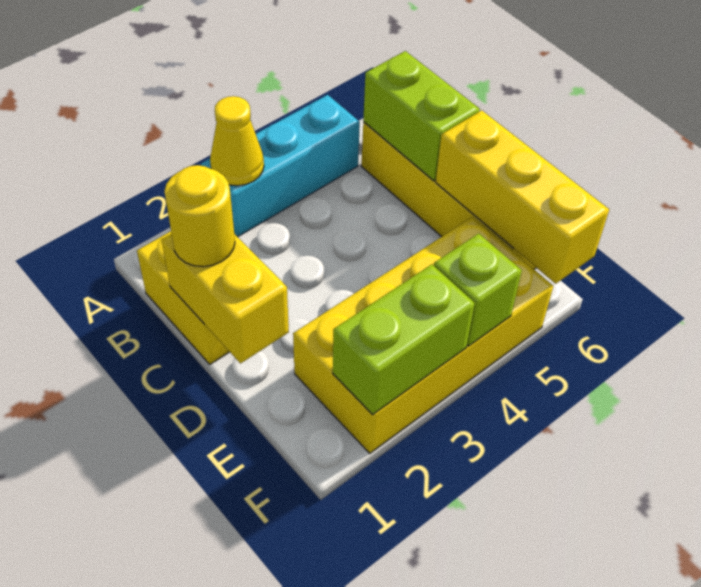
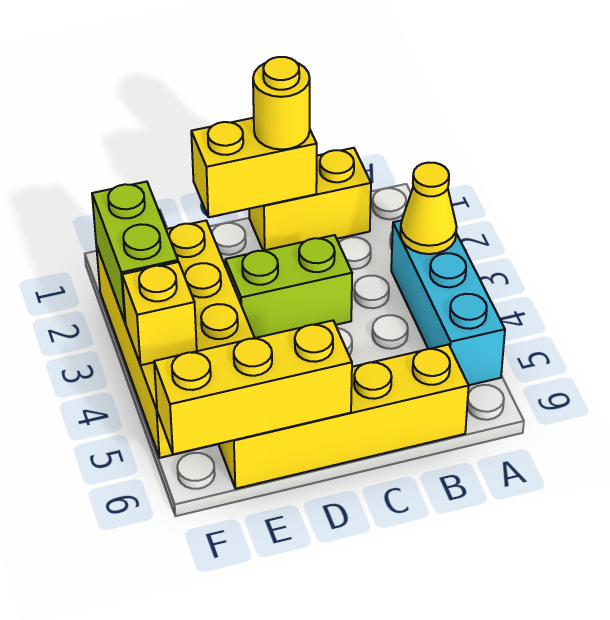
lime 1x2 brick [363,51,480,181] -> lime 1x2 brick moved to [225,235,352,338]
lime 1x1 brick [434,233,522,346] -> yellow 1x1 brick [122,262,197,365]

